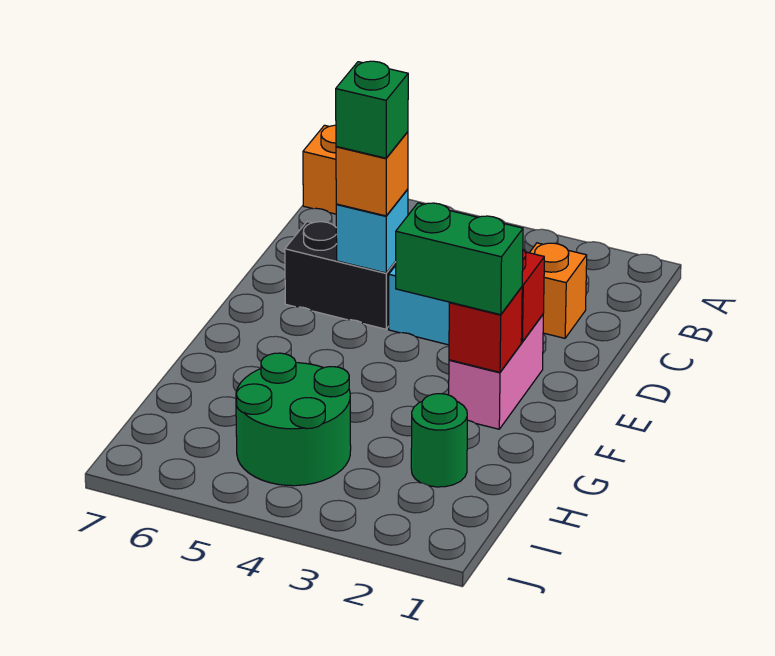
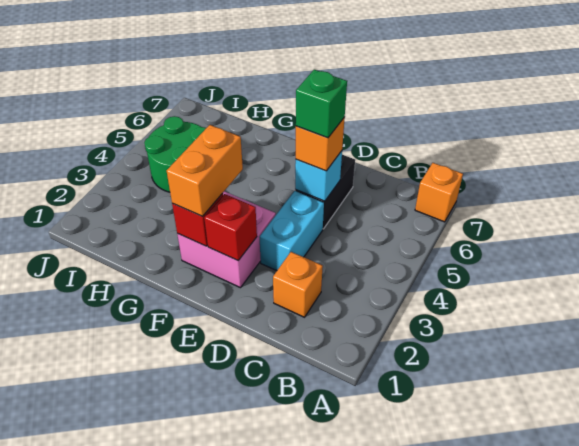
pink 1x2 brick [449,315,543,429] -> pink 2x2 brick [177,191,276,288]
green 1x2 brick [395,203,523,315] -> orange 1x2 brick [167,125,243,216]
green 1x1 round brick [411,394,467,487] -> none

